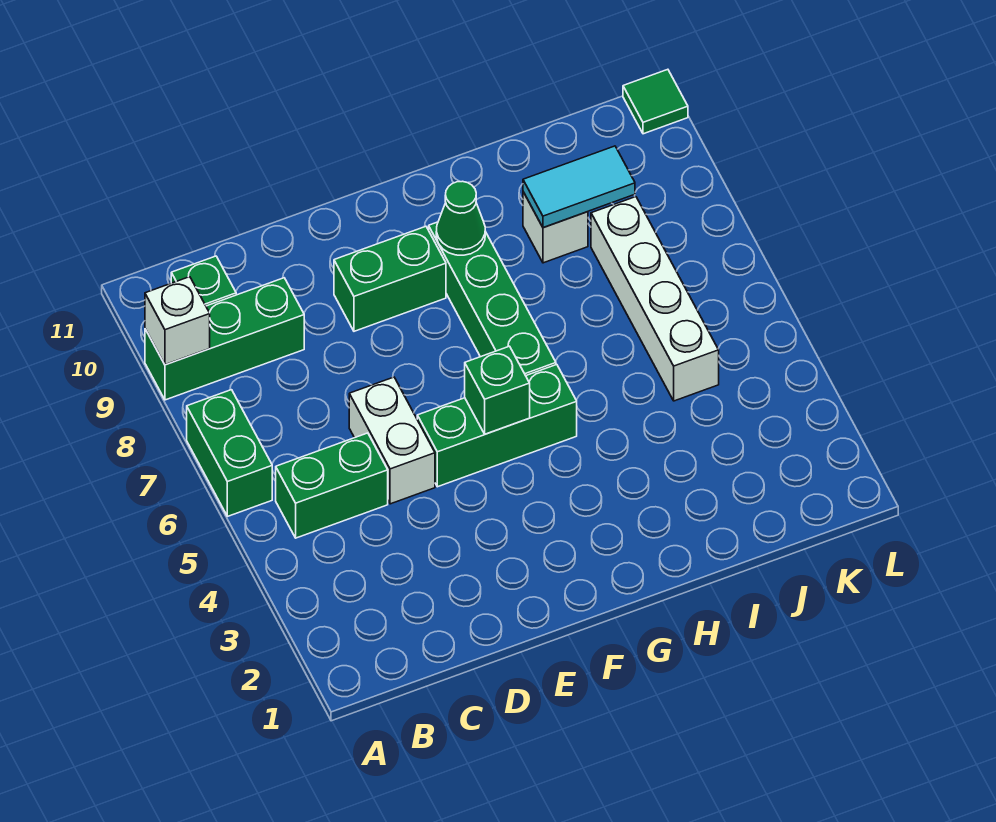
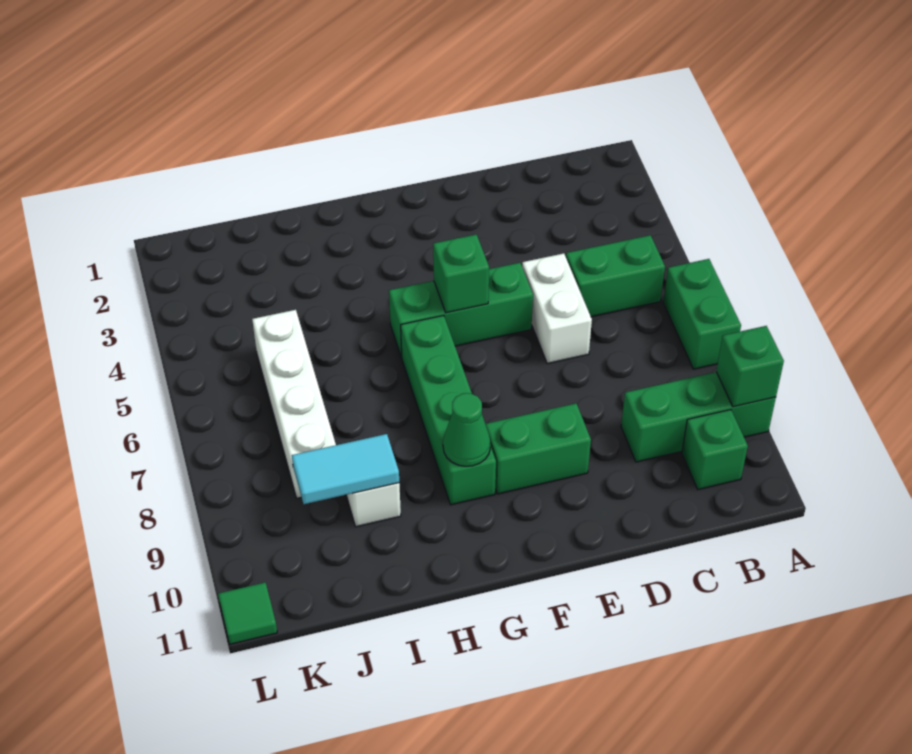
white 1x1 brick [145,277,210,365] -> green 1x1 brick [716,326,784,407]

